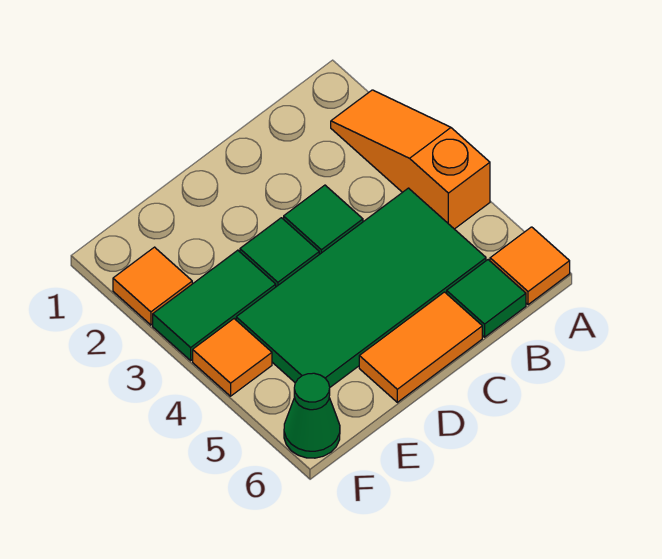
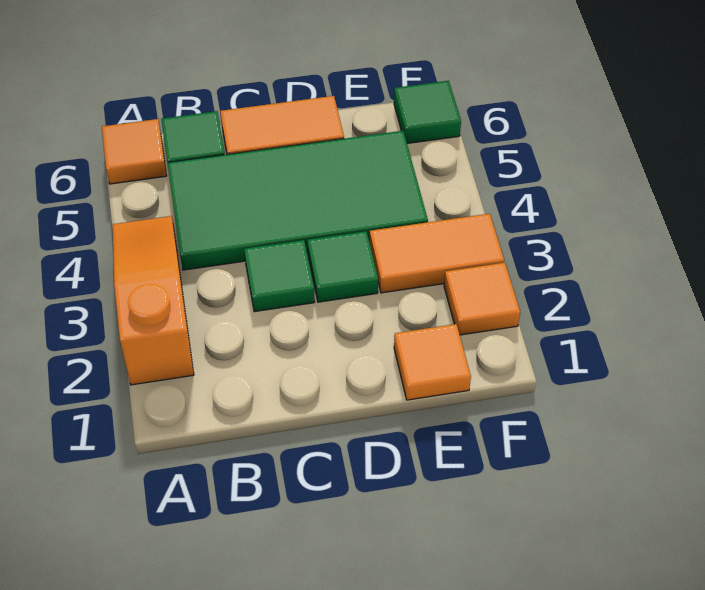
orange 1x3 slope [331,90,490,229] -> orange 1x3 slope turned to [113,216,194,385]
green 1x2 tile [153,250,276,360] -> orange 1x2 tile [370,214,504,293]
orange 1x1 tile [193,319,272,396] -> orange 1x1 tile moved to [394,324,471,400]
green 1x1 cone [284,373,340,458] -> green 1x1 tile [394,81,461,144]

